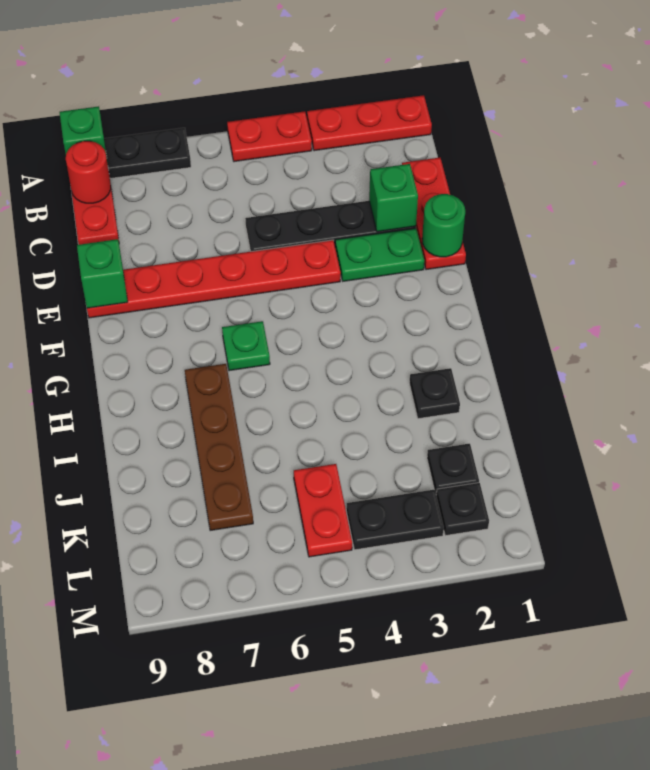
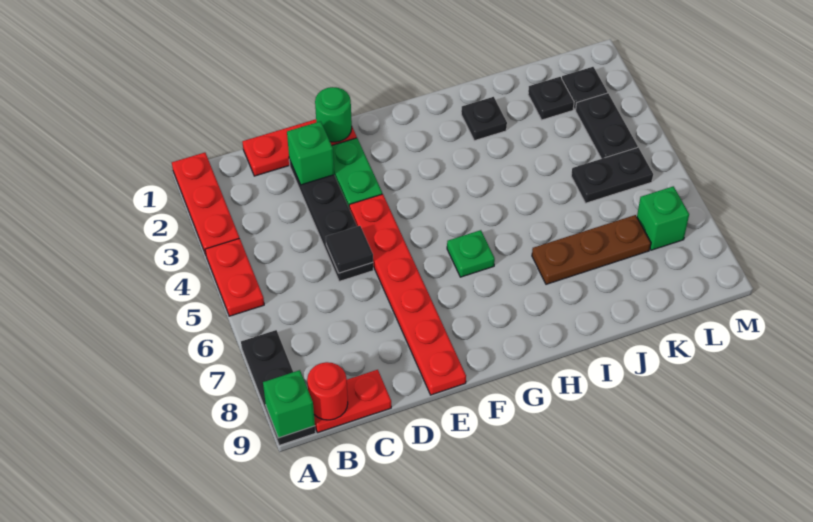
none -> black 1x1 tile [326,226,373,273]
green 1x1 brick [77,239,128,308] -> green 1x1 brick moved to [637,186,689,250]
brown 1x4 plate [185,364,253,531] -> brown 1x3 plate [532,215,651,284]
red 1x2 plate [294,464,352,557] -> black 1x2 plate [571,147,653,203]

